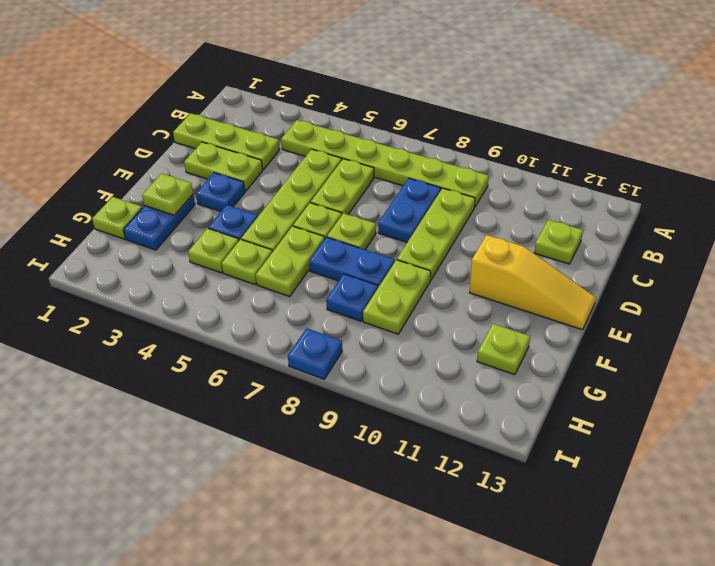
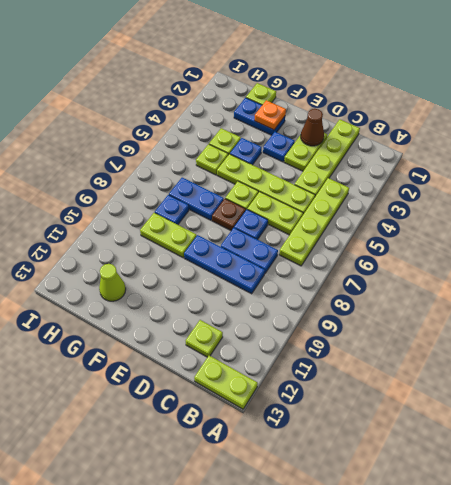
lime 1x6 plate [281,120,489,207] -> lime 1x4 plate [279,178,349,266]
lime 1x3 plate [173,113,280,170] -> lime 1x4 plate [295,119,360,196]
lime 1x3 plate [397,188,475,280] -> blue 1x3 plate [184,235,265,294]
none -> brown 1x1 cone [301,109,324,146]
lime 1x1 plate [327,213,376,249] -> brown 1x1 plate [212,199,246,230]
yellow 1x3 slope [470,235,596,330] -> none
lime 1x1 plate [142,173,193,215] -> orange 1x1 plate [255,100,286,130]
lime 1x2 plate [256,226,325,297] -> lime 1x2 plate moved to [194,355,258,409]
blue 1x2 plate [309,237,395,287] -> blue 1x2 plate turned to [169,178,224,220]
lime 1x1 plate [477,324,530,375] -> lime 1x1 cone [99,264,126,301]
blue 1x1 plate [288,328,342,379] -> blue 1x1 plate moved to [234,210,268,240]

